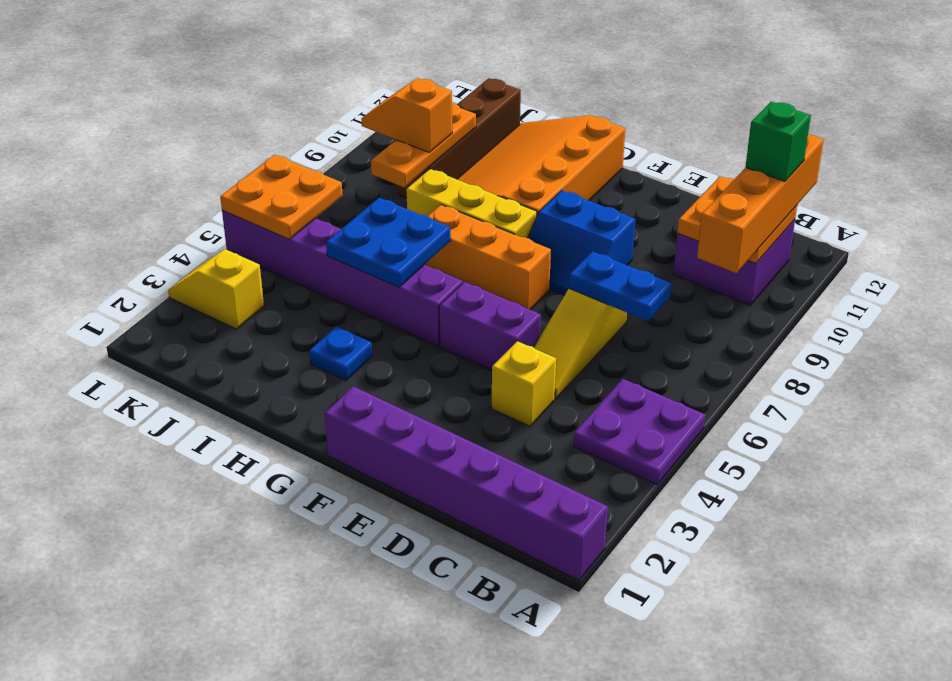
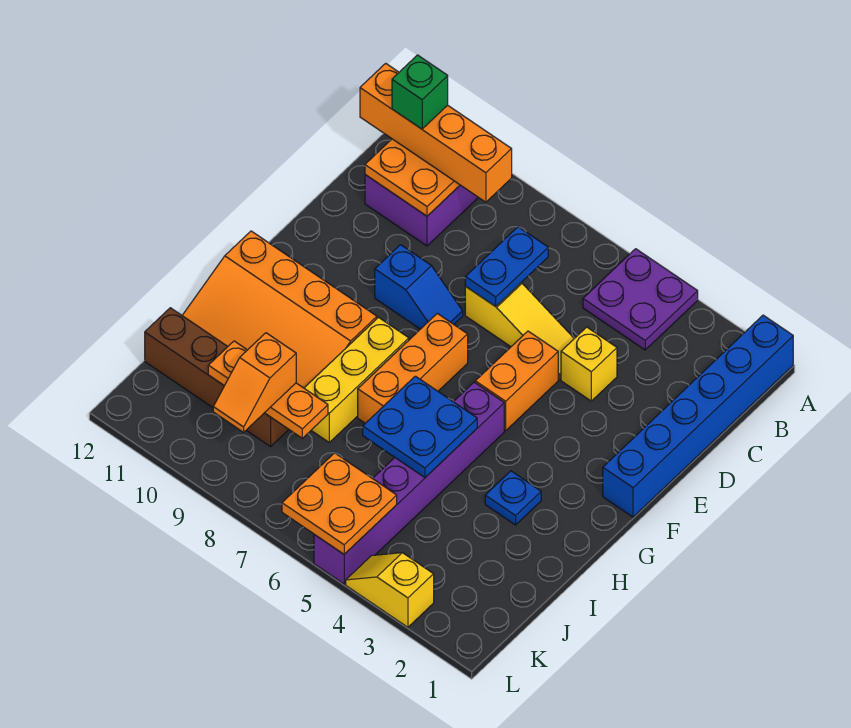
purple 1x6 brick [325,386,608,580] -> blue 1x6 brick [603,315,793,517]
purple 1x2 brick [439,282,541,370] -> orange 1x2 brick [475,331,558,431]
blue 2x2 slope [528,190,635,295] -> blue 1x2 slope [375,245,463,329]
yellow 1x2 slope [168,249,264,329] -> yellow 1x2 slope turned to [346,553,434,627]

